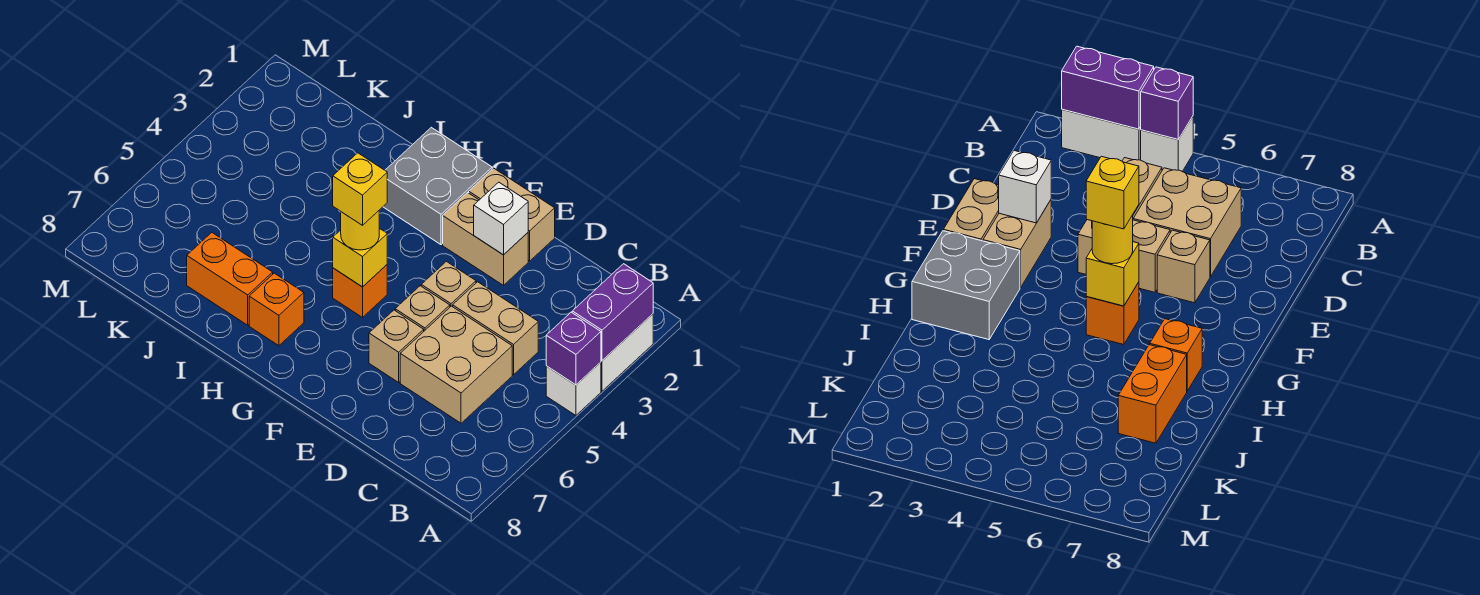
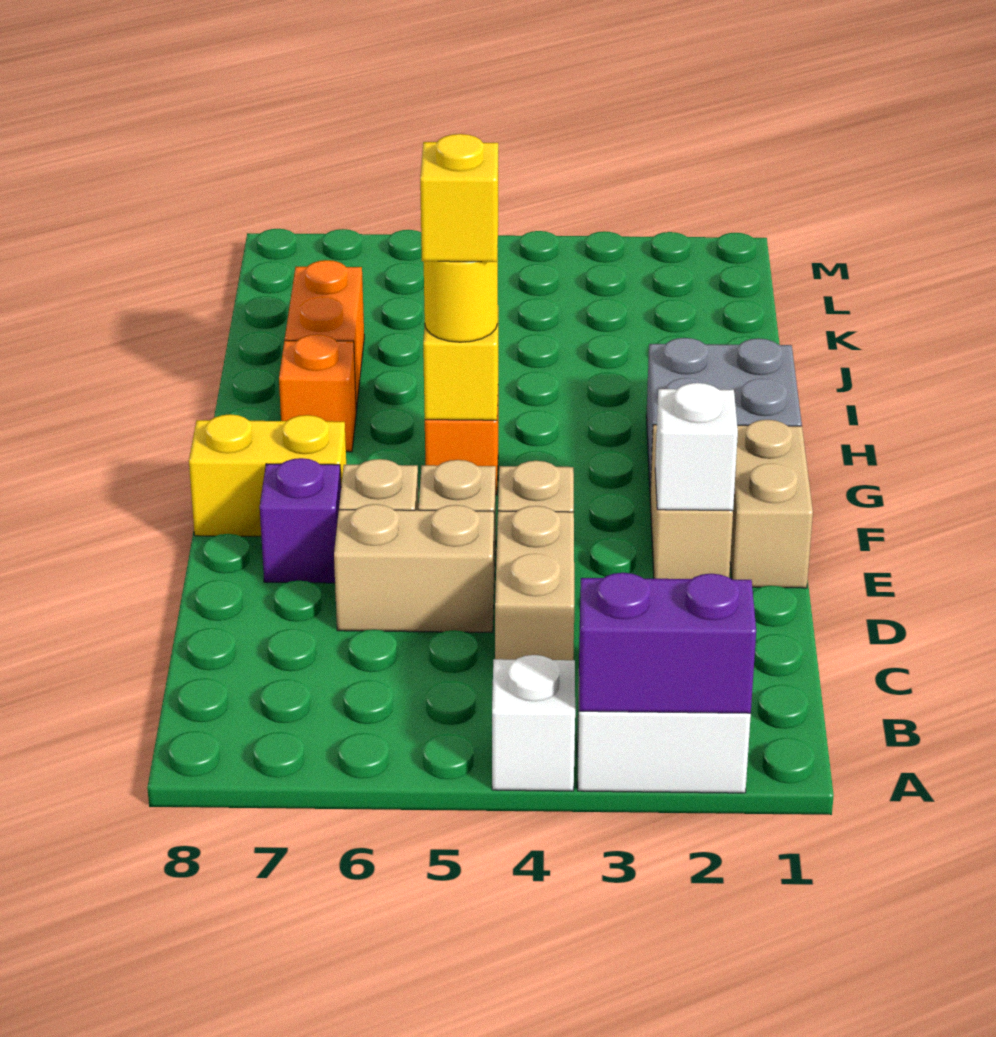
purple 1x1 brick [546,312,601,385] -> purple 1x1 brick moved to [260,458,341,583]
tan 2x2 brick [400,306,512,423] -> tan 1x2 brick [334,504,494,632]
none -> yellow 1x2 brick [189,414,346,536]

